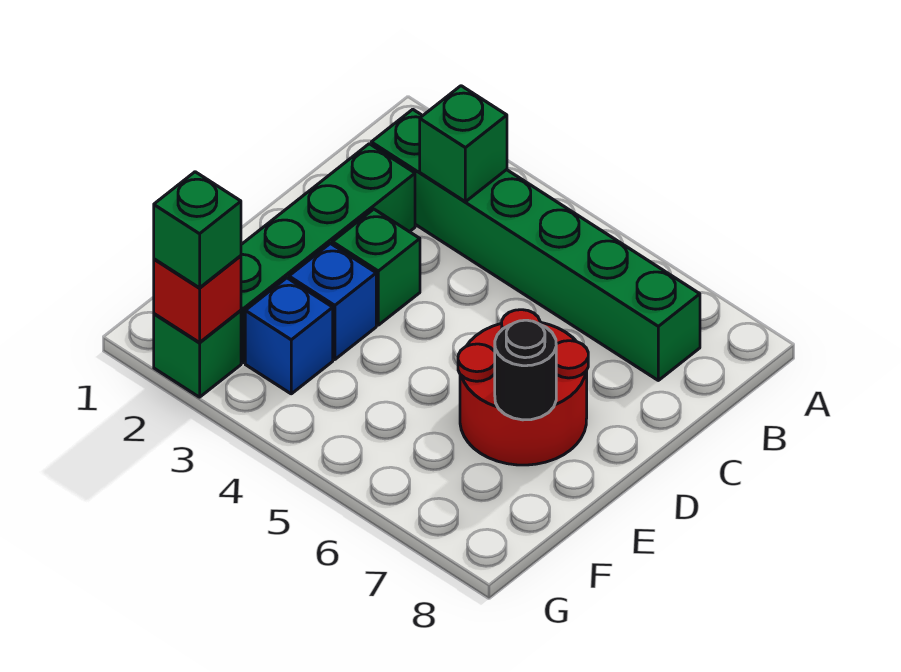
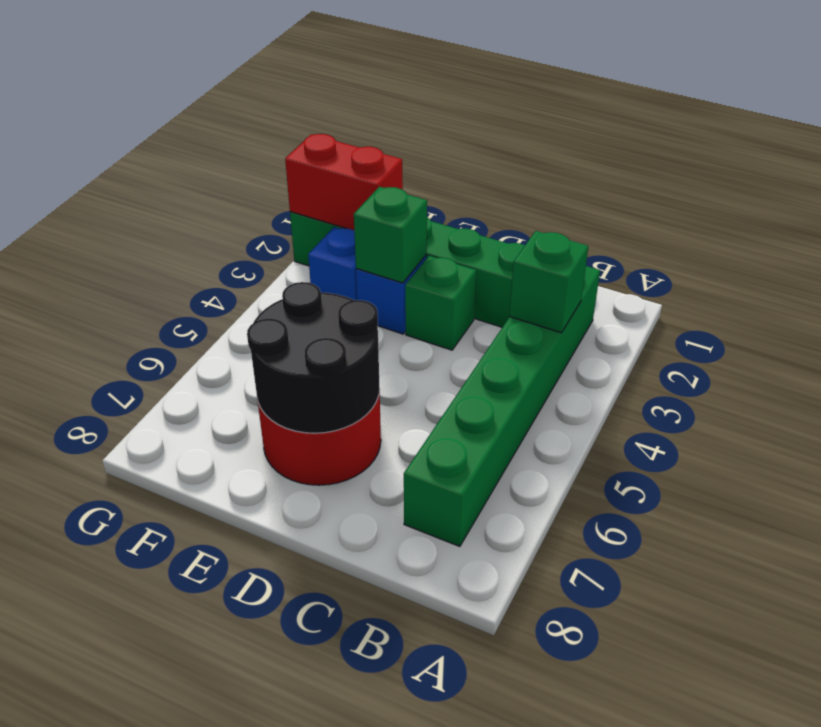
black 1x1 round brick [495,320,556,420] -> black 2x2 round brick [247,282,380,433]
red 1x1 brick [154,256,241,342] -> red 1x2 brick [285,134,403,230]
green 1x1 brick [154,172,241,288] -> green 1x1 brick moved to [354,187,427,283]

